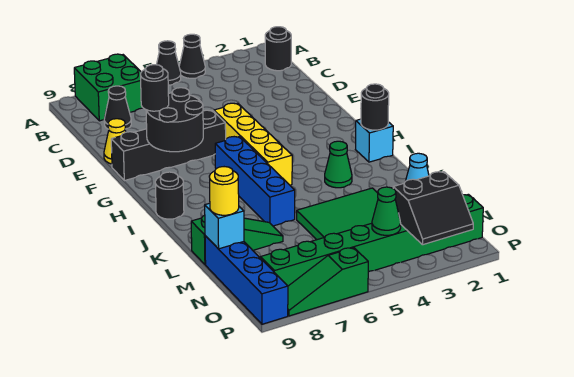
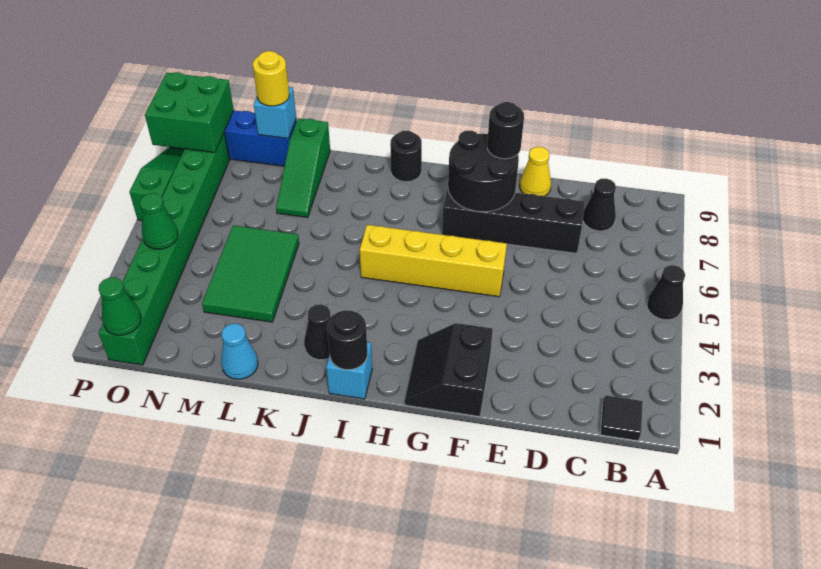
black 1x1 cone [179,34,205,78] -> black 1x1 cone moved to [304,304,331,360]
green 2x2 brick [74,54,143,121] -> green 2x2 brick moved to [145,72,234,153]
black 1x1 round brick [265,27,291,71] -> black 1x1 tile [600,395,643,441]
black 1x4 brick [111,110,226,181] -> black 1x4 brick turned to [442,187,585,253]
blue 1x4 brick [215,137,295,226] -> none
green 1x1 cone [325,141,352,188] -> green 1x1 cone moved to [99,277,141,335]
black 2x2 slope [393,172,473,245] -> black 2x2 slope moved to [405,323,493,417]

